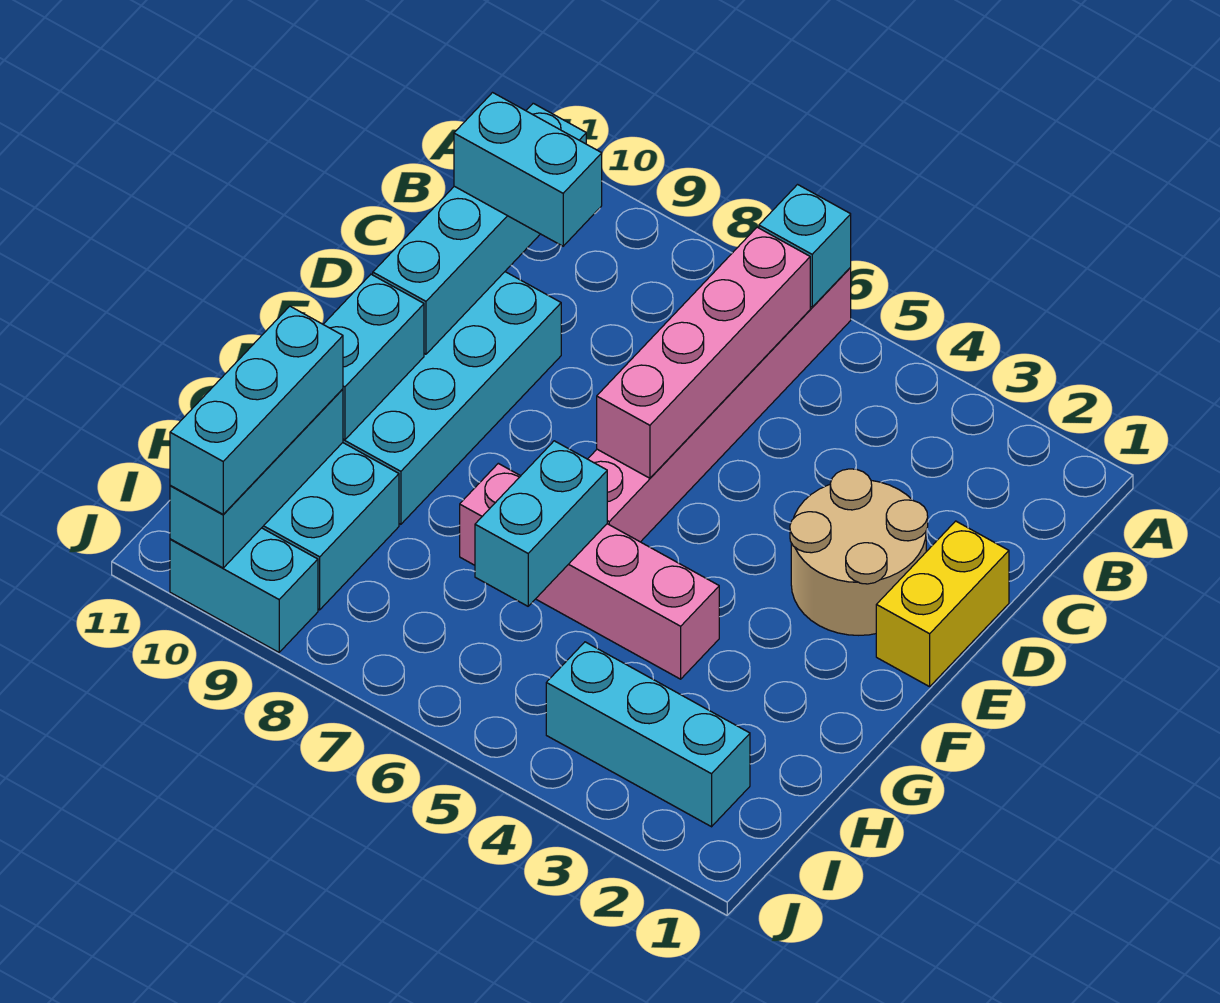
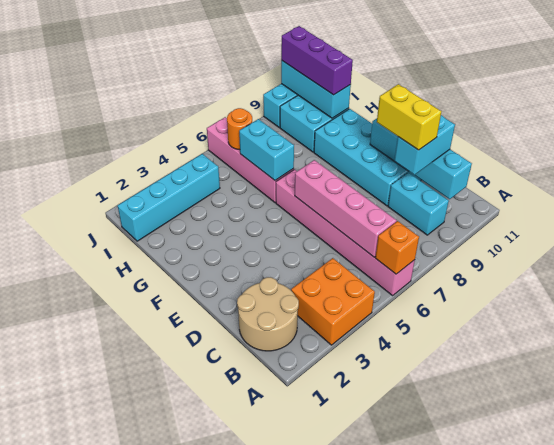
none -> orange 2x2 brick [291,258,375,345]
cyan 1x1 brick [759,185,851,307] -> orange 1x1 brick [375,221,419,274]
yellow 1x2 brick [876,521,1009,687] -> yellow 1x2 brick moved to [377,84,441,150]
tan 2x2 round brick [790,469,928,635] -> tan 2x2 round brick moved to [237,277,299,351]
cyan 1x2 brick [323,274,424,440] -> cyan 1x2 brick moved to [388,173,449,235]
pink 1x4 brick [460,463,719,679] -> pink 1x4 brick turned to [207,117,294,203]
cyan 1x3 brick [170,306,343,514] -> purple 1x3 brick [281,26,353,95]
cyan 1x3 brick [546,642,750,827] -> cyan 1x4 brick [118,154,220,241]
none -> orange 1x1 round brick [227,108,252,149]

